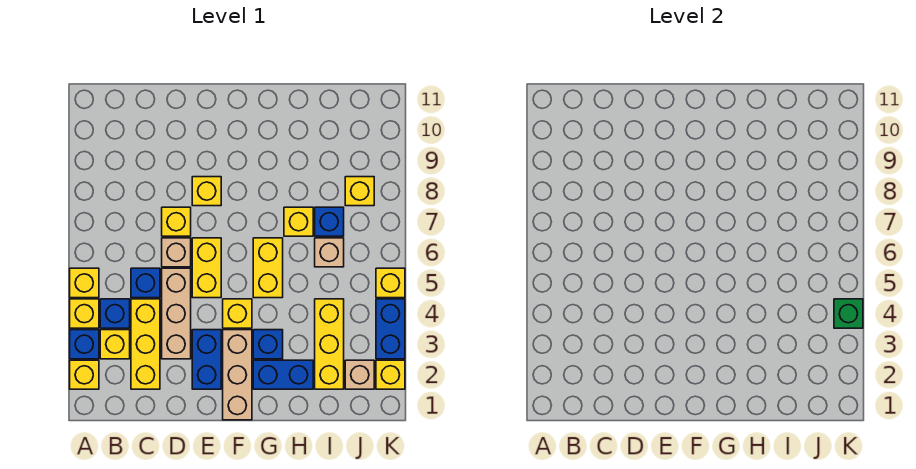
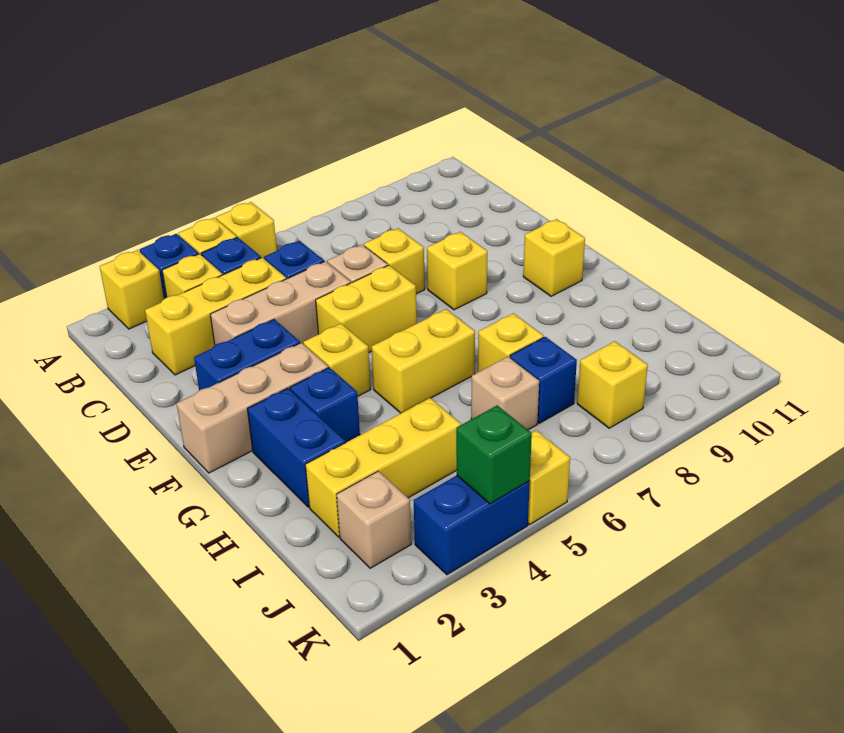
yellow 1x1 brick [376,360,405,389] -> yellow 1x1 brick moved to [523,219,585,296]

